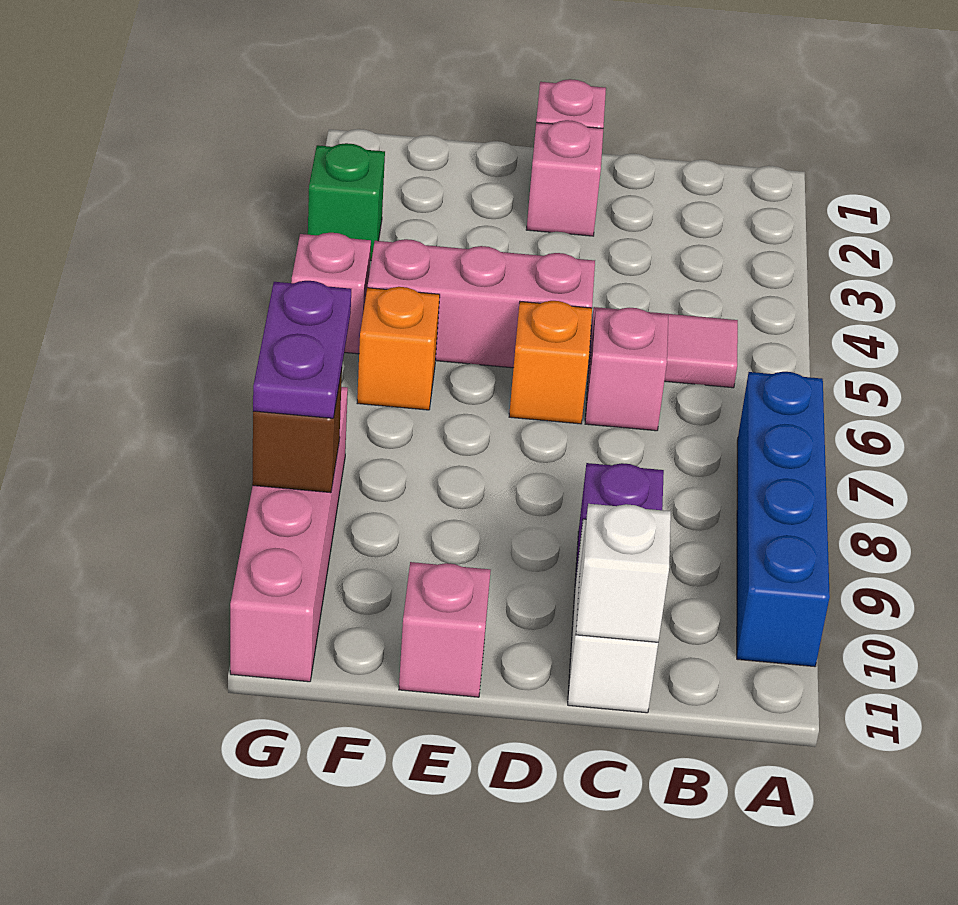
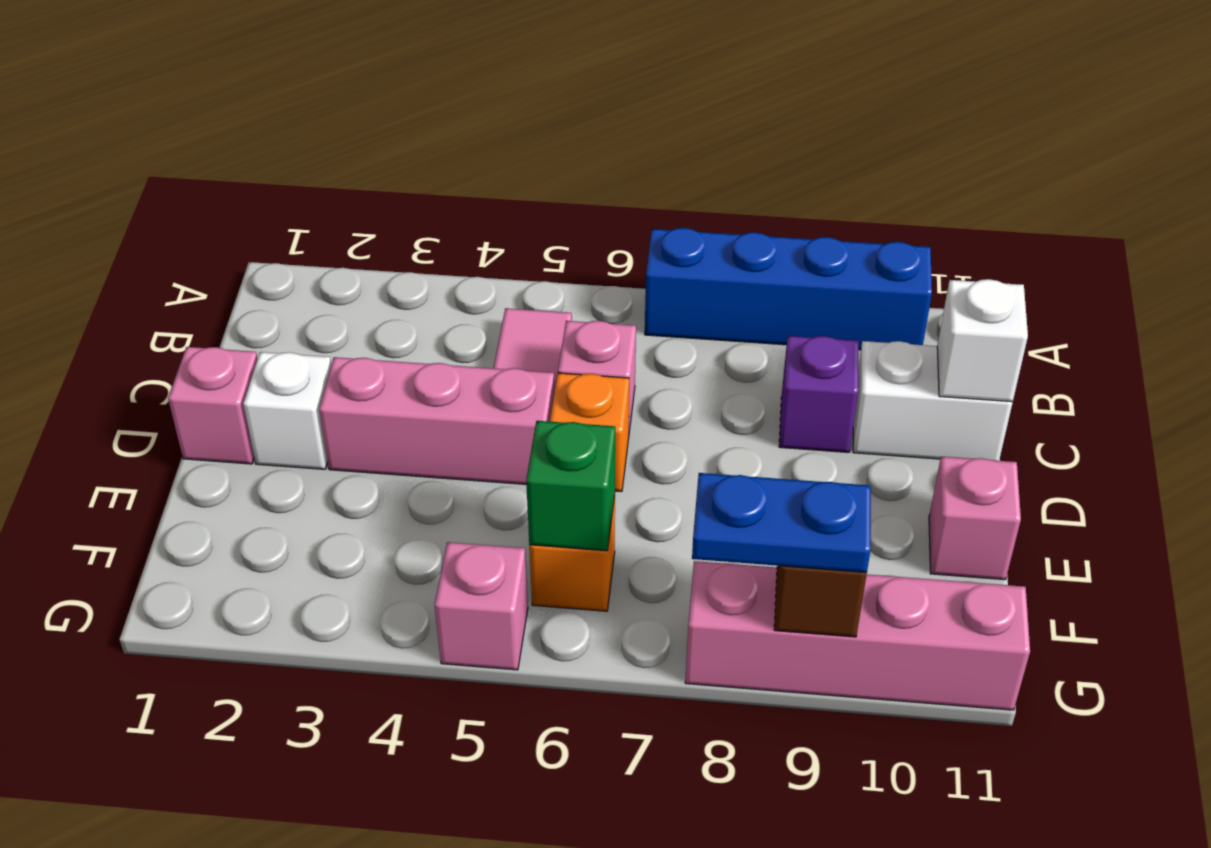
pink 1x1 brick [526,120,603,236] -> white 1x1 brick [243,352,331,469]
pink 1x3 brick [368,239,595,368] -> pink 1x3 brick turned to [319,357,554,484]
green 1x1 brick [308,143,385,261] -> green 1x1 brick moved to [526,421,615,551]
purple 1x2 plate [253,281,351,418] -> blue 1x2 plate [692,473,871,572]

